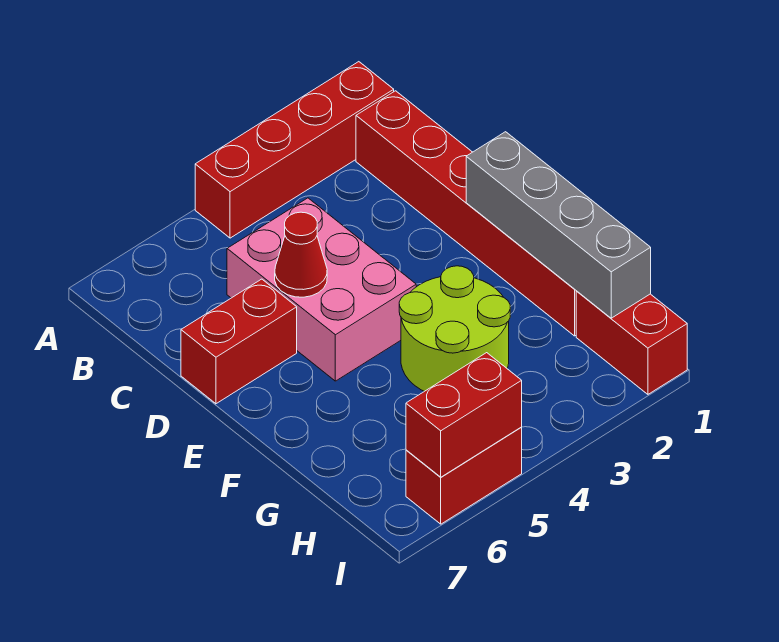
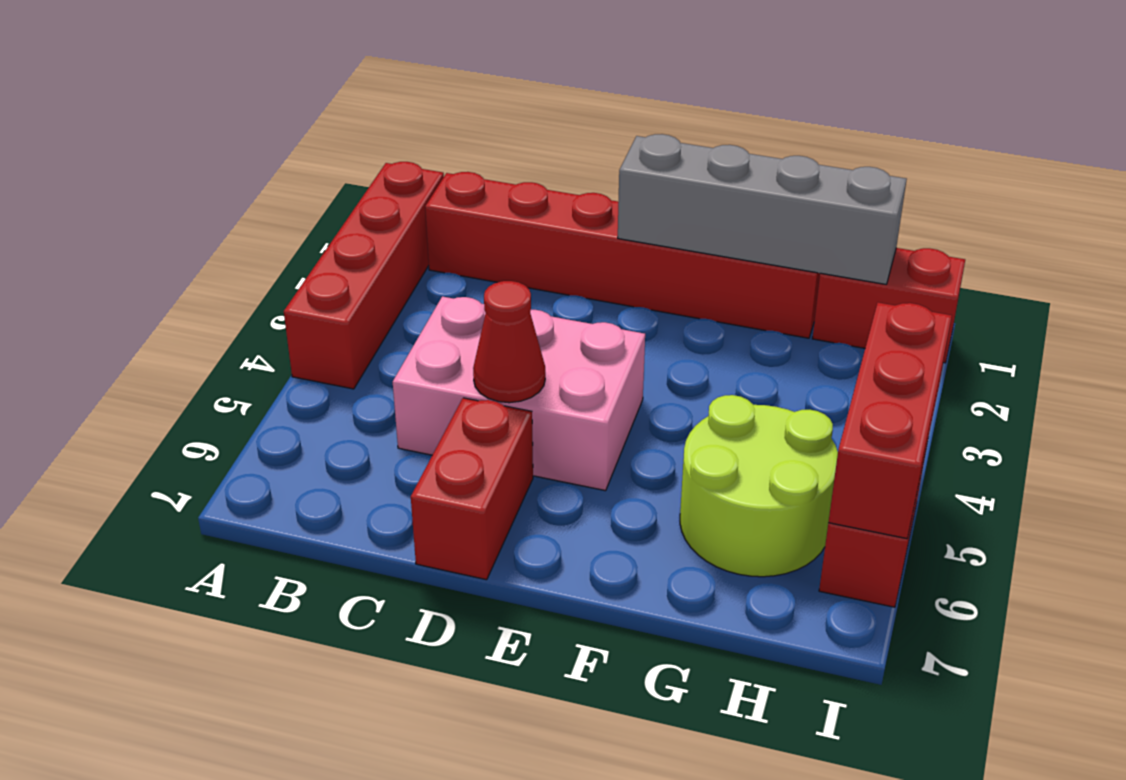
lime 2x2 round brick [399,266,510,391] -> lime 2x2 round brick moved to [680,395,838,577]
red 1x2 brick [406,353,522,477] -> red 1x3 brick [828,303,952,539]

